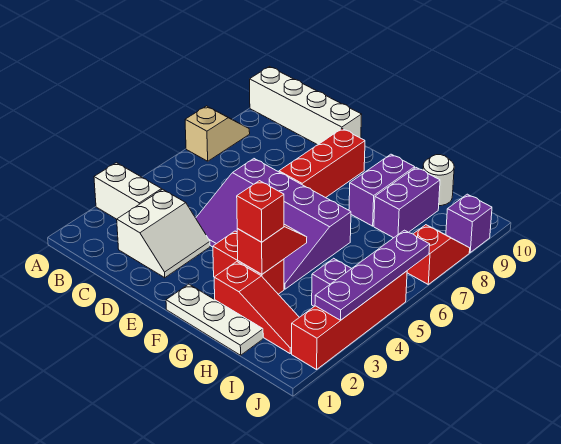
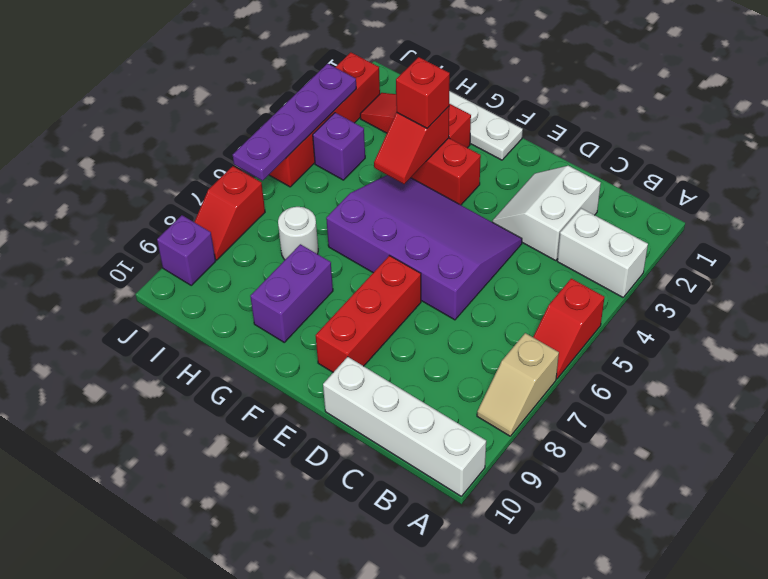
none -> red 1x2 slope [533,278,604,379]
purple 1x2 brick [374,168,440,238] -> none
white 1x1 round brick [423,155,454,206] -> white 1x1 round brick moved to [278,207,318,260]

